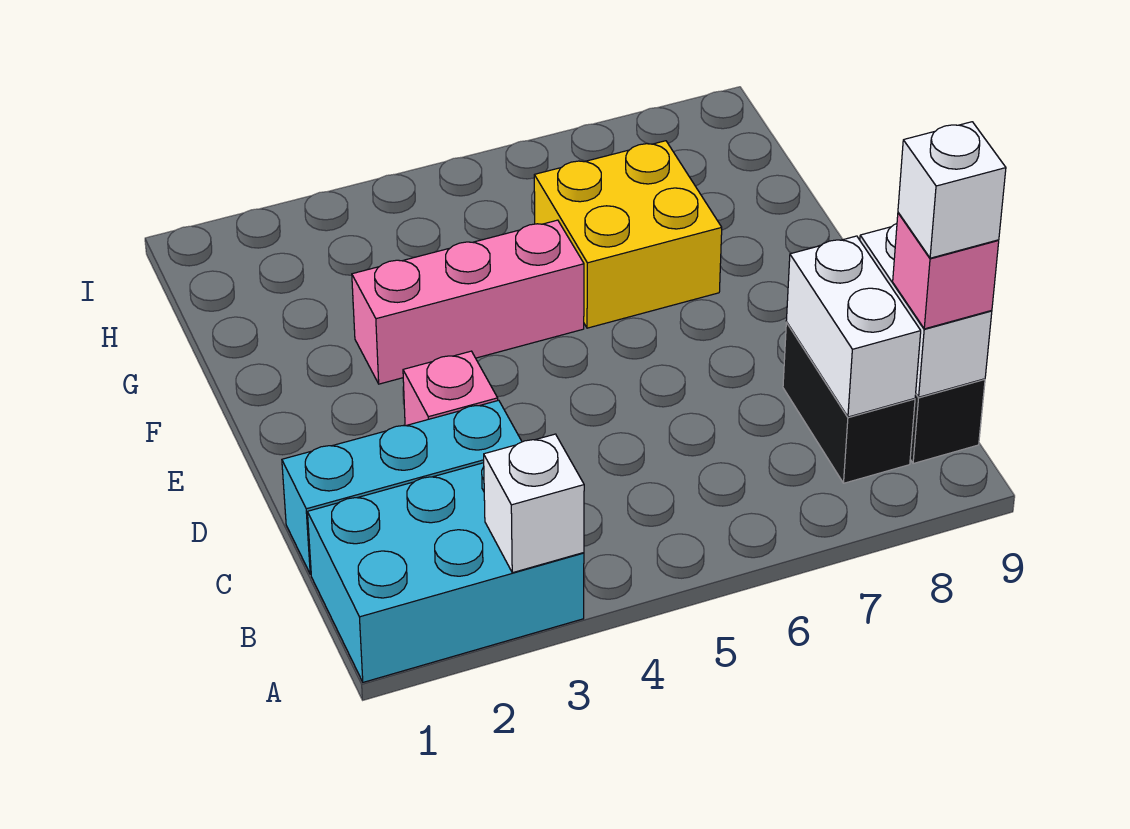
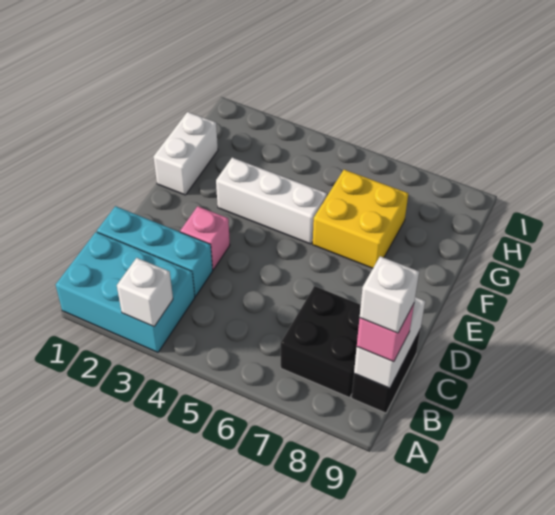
black 1x2 brick [783,322,915,483] -> black 2x2 brick [281,286,361,397]
white 1x2 brick [786,236,921,417] -> white 1x2 brick moved to [154,112,218,195]
pink 1x3 brick [352,220,584,384] -> white 1x3 brick [216,158,327,244]

